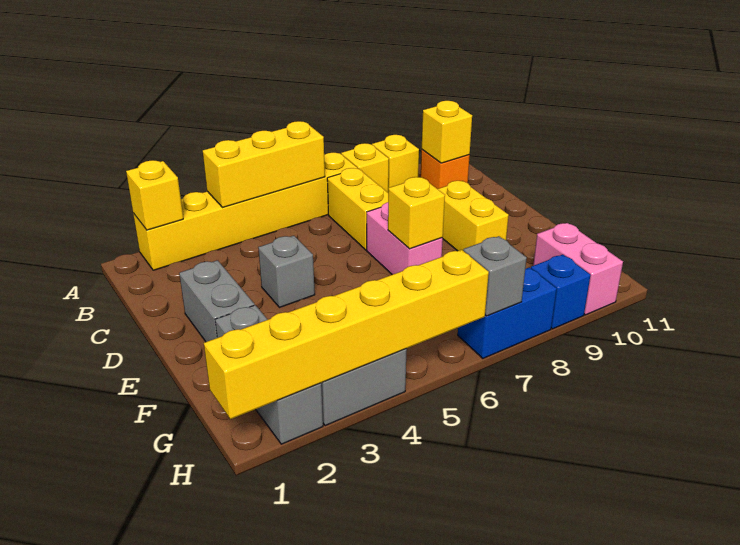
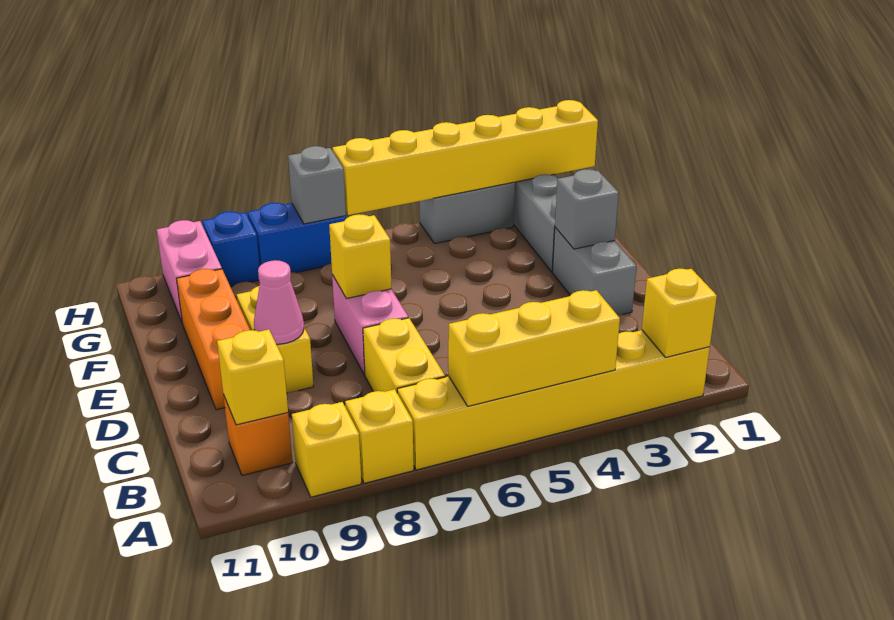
grey 1x1 brick [258,236,315,308] -> grey 1x1 brick moved to [555,169,619,249]
none -> pink 1x1 cone [254,260,304,344]
none -> orange 1x3 brick [177,269,250,410]

